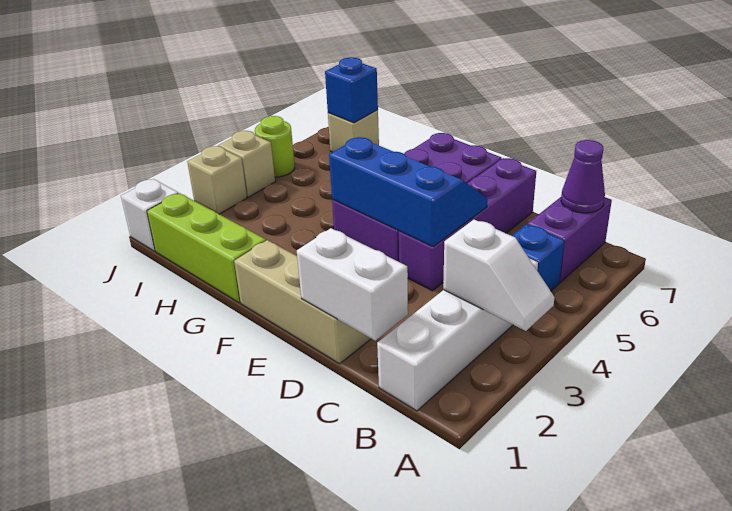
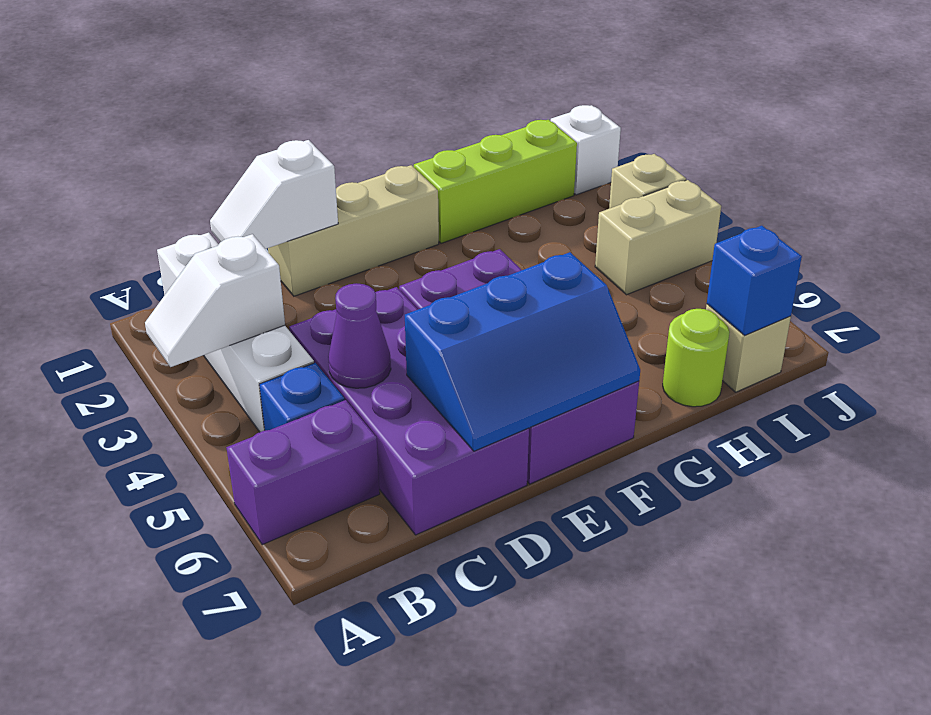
purple 1x2 brick [528,197,612,283] -> purple 1x2 brick turned to [226,400,380,545]
purple 1x1 cone [561,140,605,213] -> purple 1x1 cone moved to [328,283,391,388]
white 1x2 brick [297,228,408,340] -> white 1x2 slope [210,140,338,249]
purple 1x4 brick [399,158,536,291] -> purple 2x4 brick [289,287,529,535]
blue 2x3 slope [329,137,488,247] -> blue 2x3 slope moved to [405,252,640,451]
tan 1x1 brick [218,131,275,197] -> tan 1x2 brick [595,180,721,295]
lime 1x1 round brick [255,116,295,177] -> lime 1x1 round brick moved to [663,309,730,407]

